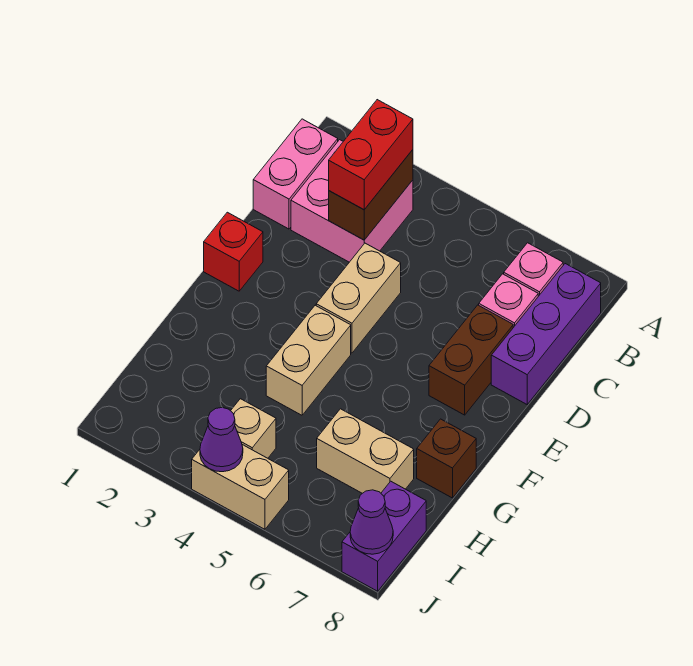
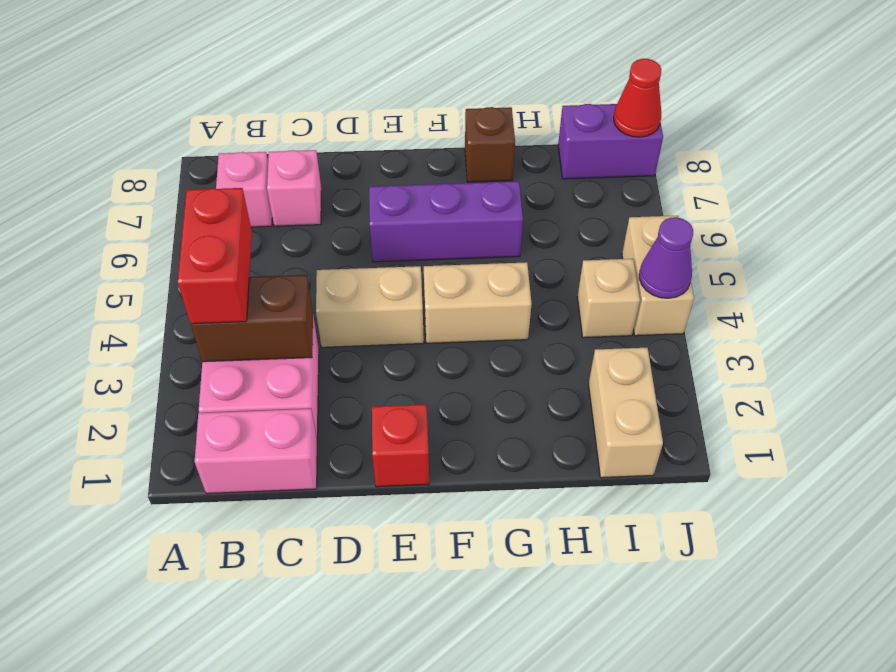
red 1x2 brick [329,100,413,210] -> red 1x2 brick turned to [178,188,252,324]
purple 1x3 brick [491,264,601,404] -> purple 1x3 brick moved to [369,181,523,262]
brown 1x2 brick [429,305,513,415] -> none
tan 1x2 brick [317,409,414,493] -> tan 1x2 brick moved to [589,348,663,478]
purple 1x1 cone [350,490,393,554] -> red 1x1 cone [614,59,661,137]

